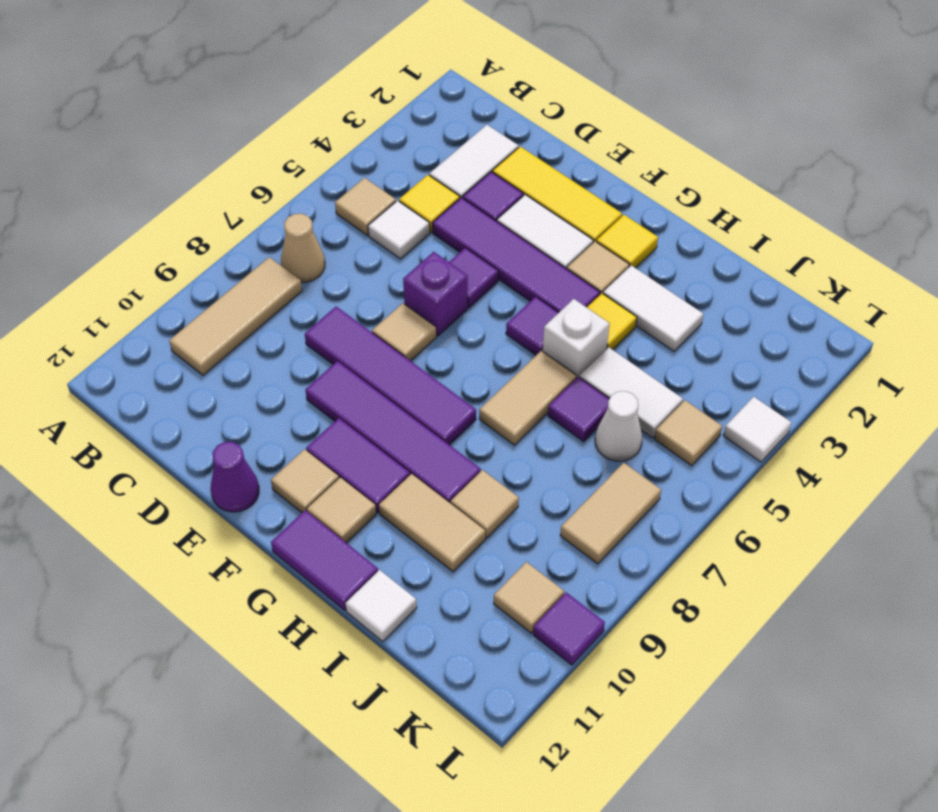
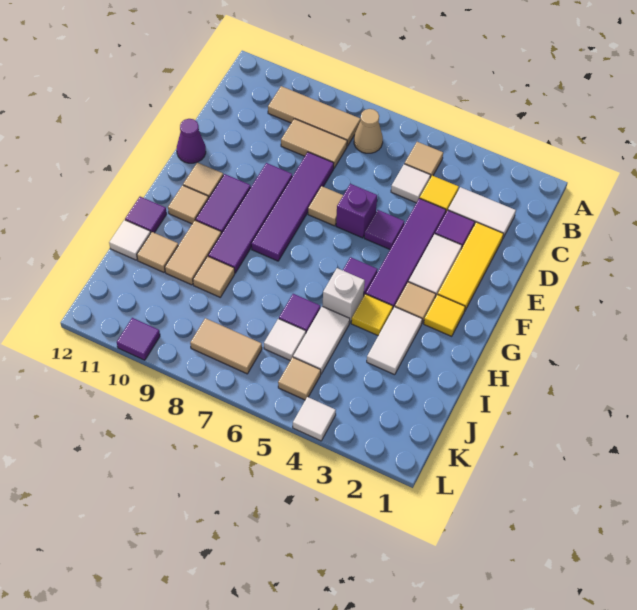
purple 1x2 tile [271,510,378,610] -> purple 1x1 tile [125,197,167,233]
tan 1x2 tile [479,351,576,445] -> tan 1x2 tile moved to [281,119,347,168]
white 1x1 cone [595,391,642,461] -> white 1x1 tile [264,319,306,361]
tan 1x1 tile [494,562,564,633] -> tan 1x1 tile moved to [137,232,178,272]

